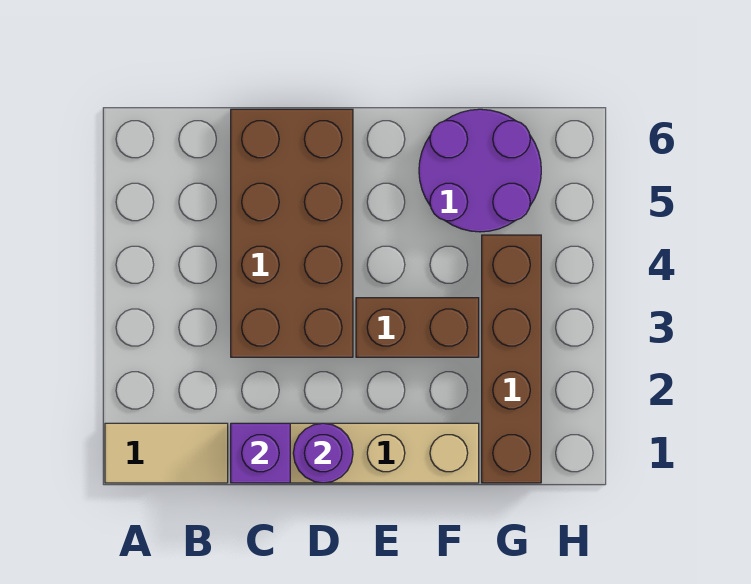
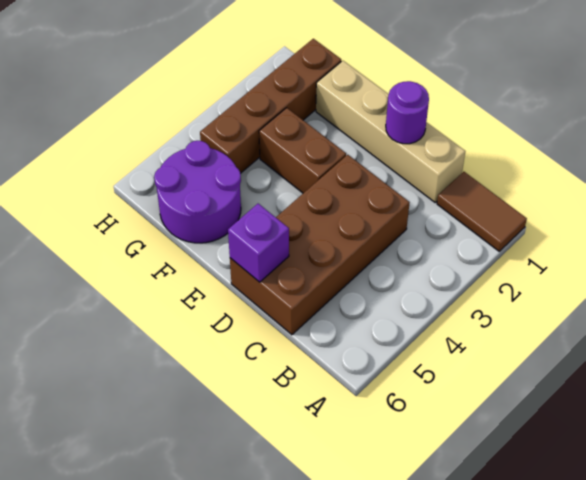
tan 1x2 tile [105,423,228,483] -> brown 1x2 tile [437,172,527,251]
purple 1x1 brick [231,423,290,483] -> purple 1x1 brick moved to [228,204,289,282]

